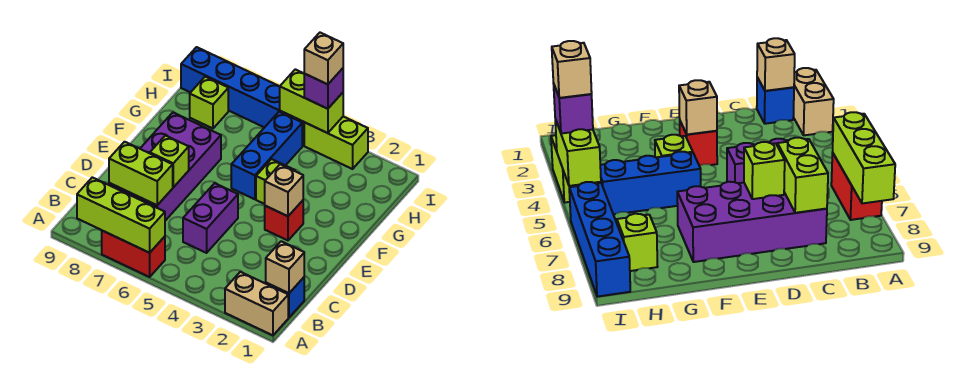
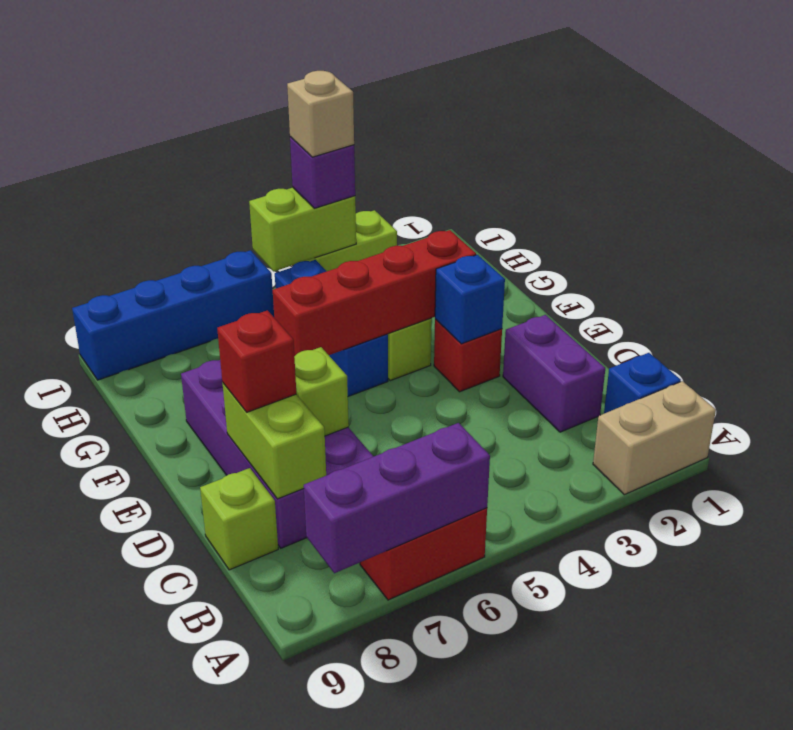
lime 1x3 brick [77,177,165,253] -> purple 1x3 brick [304,423,490,573]
tan 1x1 brick [266,241,304,293] -> none
purple 1x2 brick [183,183,238,253] -> purple 1x2 brick moved to [503,315,605,432]
lime 1x2 brick [109,142,173,205] -> lime 1x2 brick turned to [223,383,326,499]
none -> red 1x1 brick [217,310,296,412]
tan 1x1 brick [265,164,303,216] -> blue 1x1 brick [435,255,505,344]
none -> red 1x4 brick [273,230,476,356]
lime 1x1 brick [190,77,228,128] -> lime 1x1 brick moved to [200,468,278,570]

